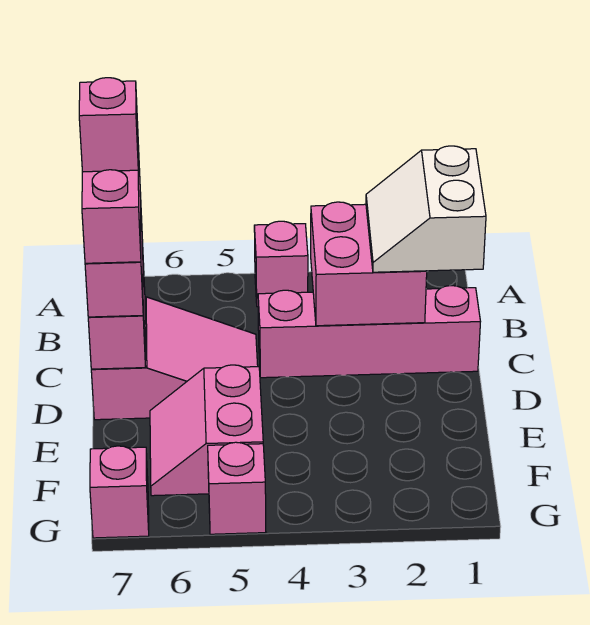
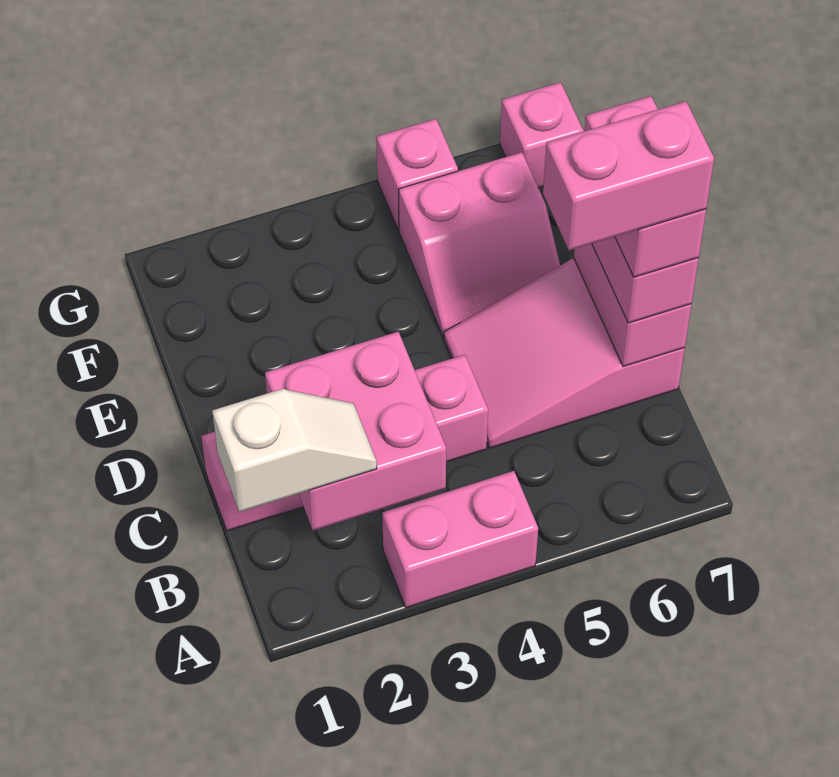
pink 1x1 brick [254,221,308,307] -> pink 1x2 brick [382,471,538,608]
white 2x2 slope [366,146,486,272] -> white 1x2 slope [212,389,377,512]
pink 1x1 brick [79,78,138,172] -> pink 1x2 brick [543,101,714,250]
pink 2x2 slope [150,365,263,496] -> pink 2x2 slope turned to [399,152,560,337]

